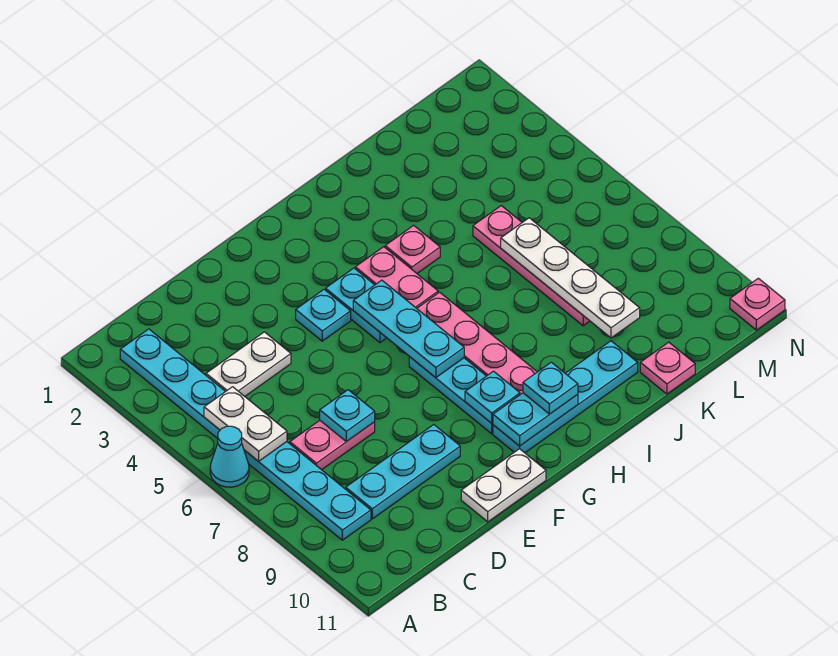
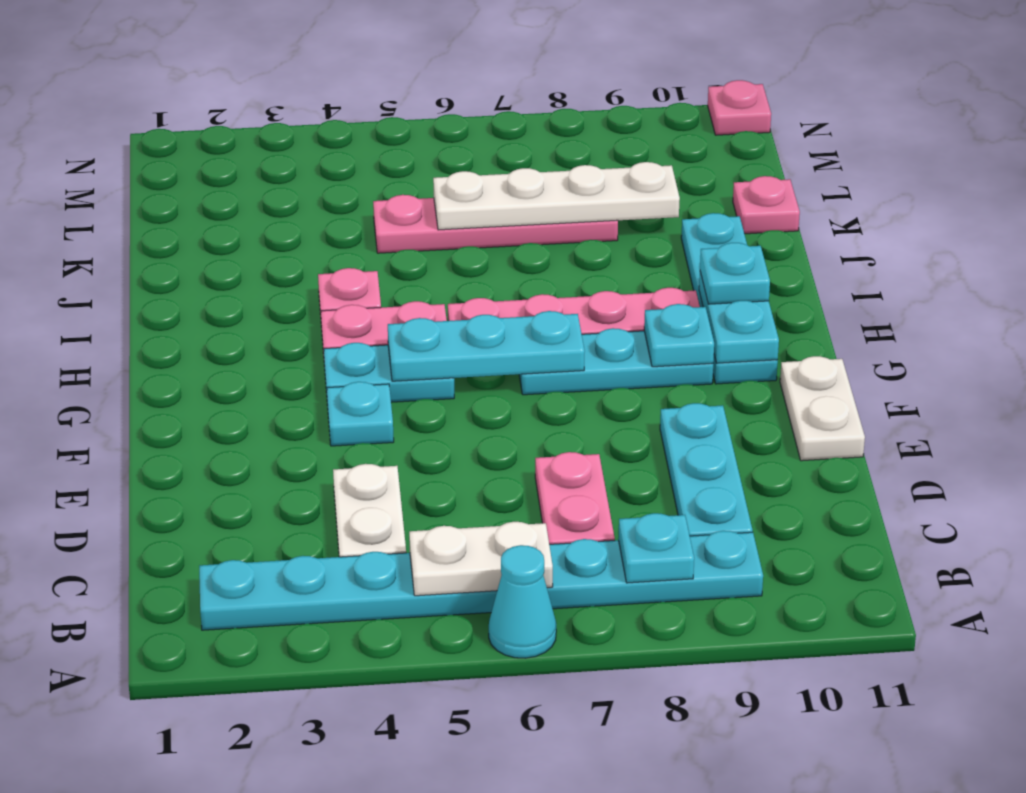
cyan 1x1 plate [320,390,375,442] -> cyan 1x1 plate moved to [618,513,694,583]

